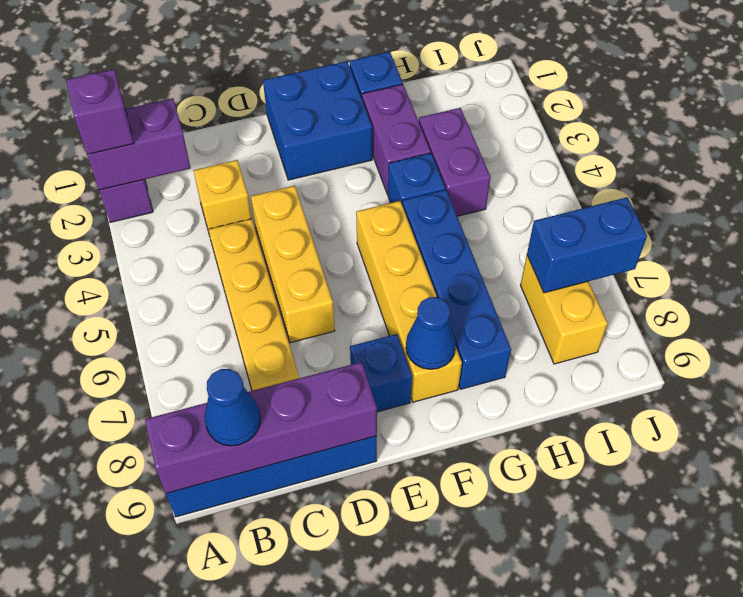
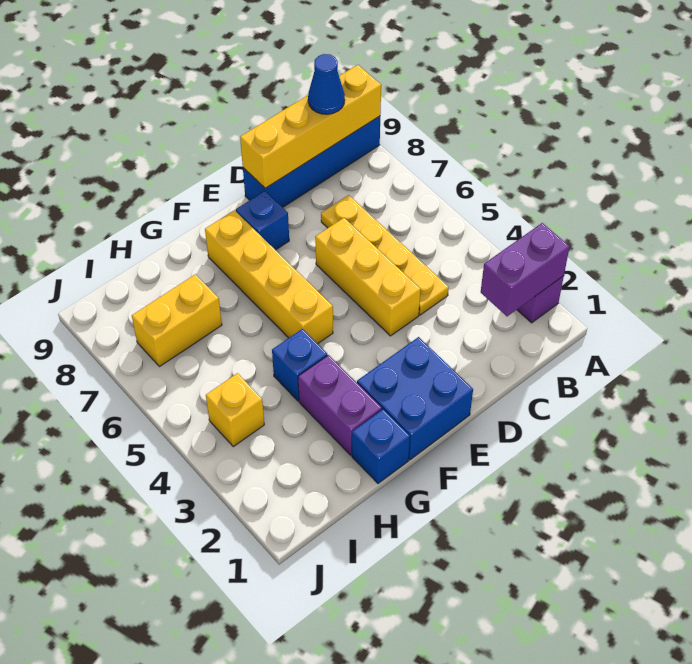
purple 1x1 brick [66,69,134,154] -> none
purple 1x4 brick [145,362,377,493] -> yellow 1x4 brick [240,65,381,188]
yellow 1x1 brick [194,160,252,232] -> yellow 1x1 brick moved to [206,373,264,447]
blue 1x1 cone [406,297,456,369] -> none
blue 1x4 brick [402,190,511,389] -> none
purple 1x2 brick [419,108,490,216] -> none
yellow 1x2 brick [521,256,608,364] -> yellow 1x2 brick turned to [132,274,222,367]
blue 1x2 brick [527,197,647,293] -> none

